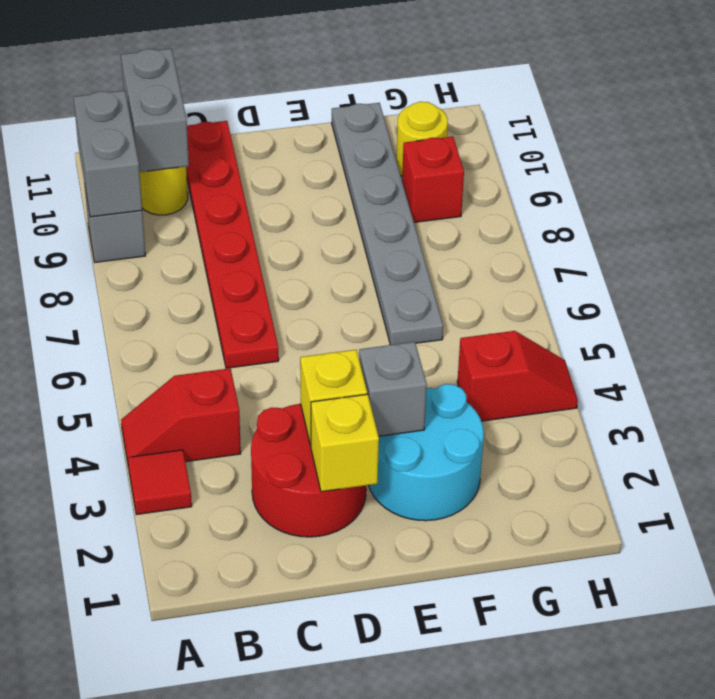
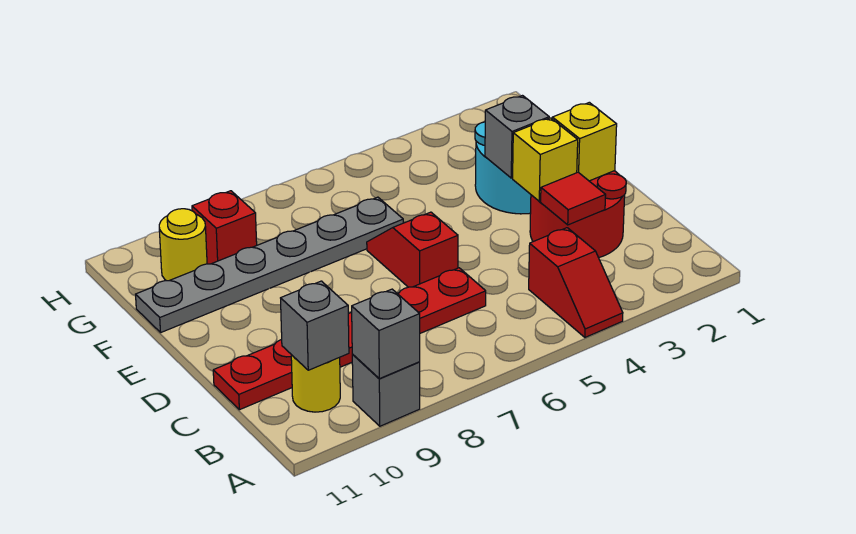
red 1x1 tile [128,450,192,515] -> red 1x1 tile moved to [541,172,606,225]
grey 1x2 brick [74,91,142,217] -> grey 1x1 brick [352,289,420,379]
grey 1x2 brick [121,49,189,172] -> grey 1x1 brick [281,281,349,370]
red 1x2 slope [457,331,578,421] -> red 1x2 slope moved to [367,212,458,287]

